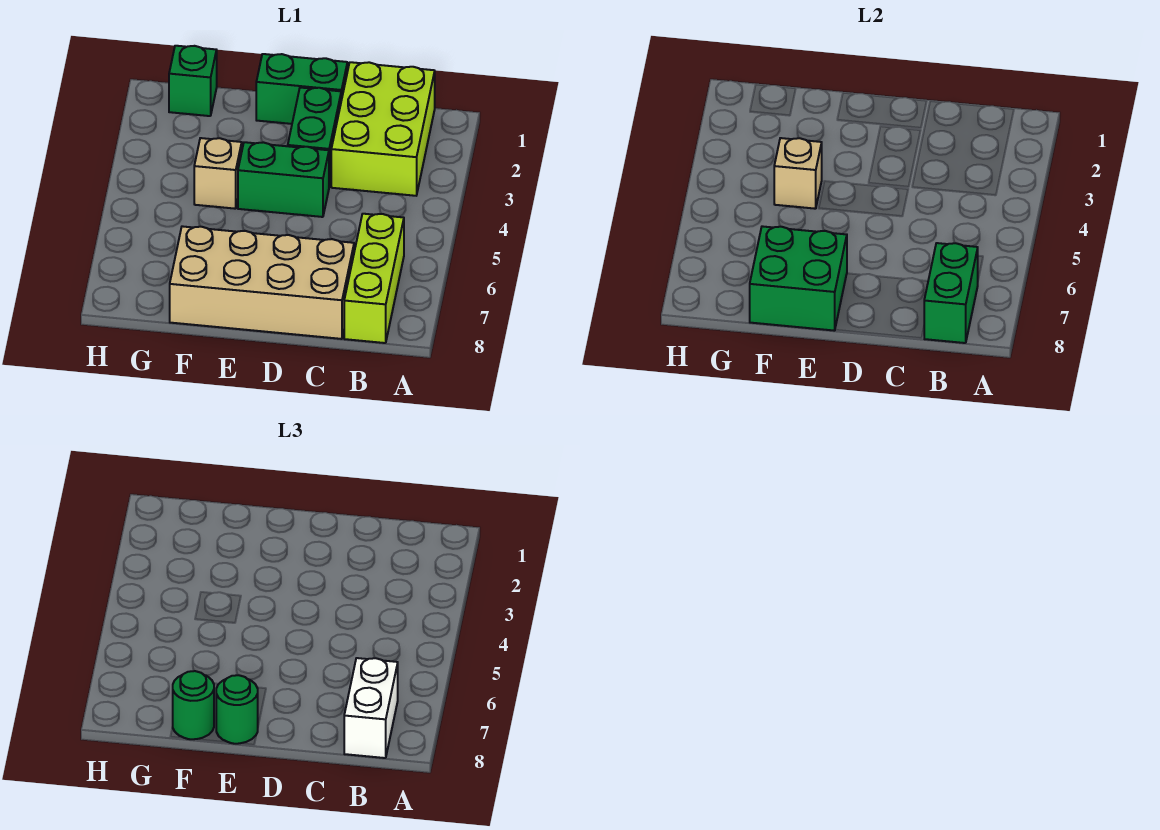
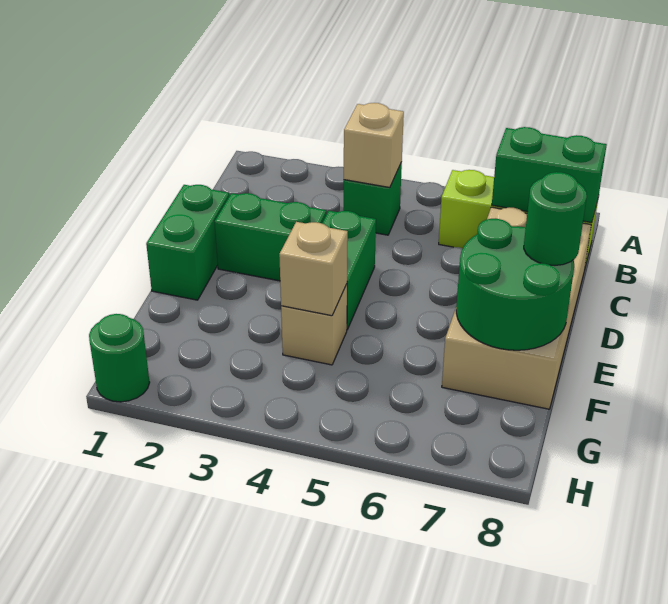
lime 2x3 brick [331,62,435,196] -> none
none -> tan 1x1 brick [344,103,404,188]
white 1x2 brick [344,658,398,758] -> none
green 2x2 brick [750,226,847,331] -> green 2x2 round brick [456,219,574,350]
green 1x1 round brick [173,671,214,739] -> green 1x1 round brick moved to [89,314,150,402]
green 1x1 brick [169,46,217,116] -> green 1x1 brick moved to [343,162,402,235]

